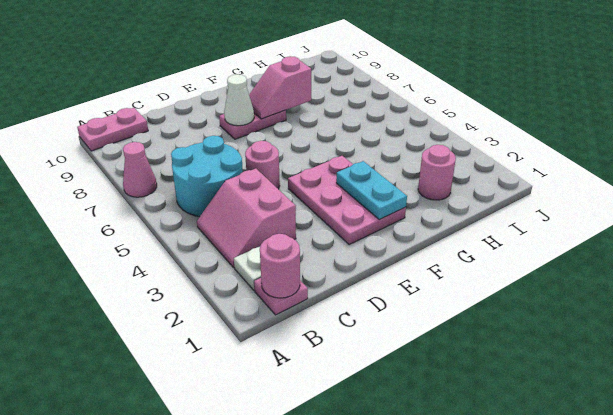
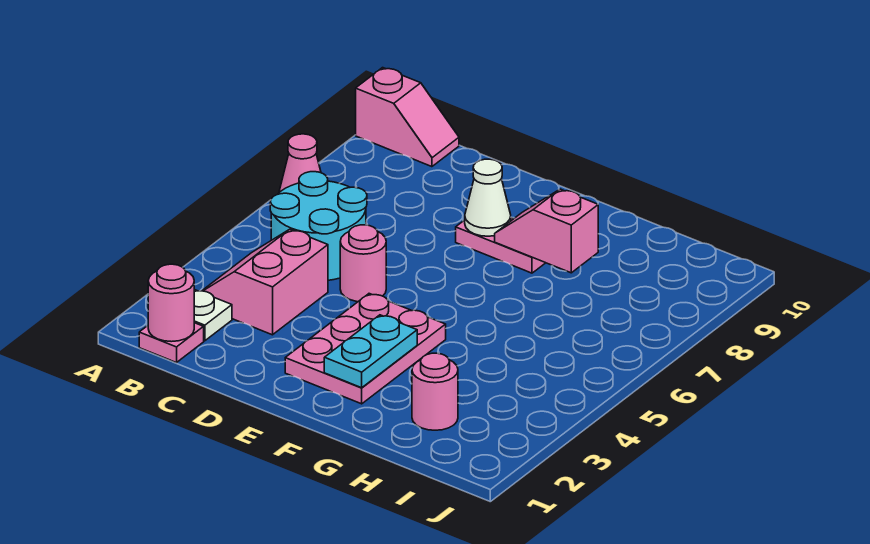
pink 1x2 plate [77,108,148,151] -> pink 1x2 slope [356,68,459,167]

